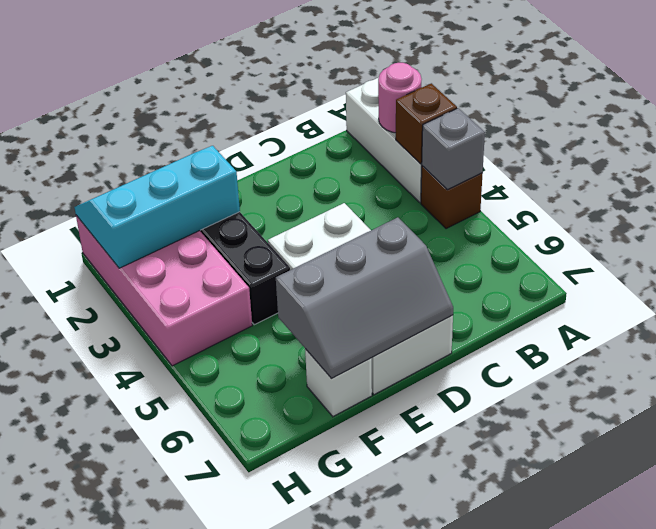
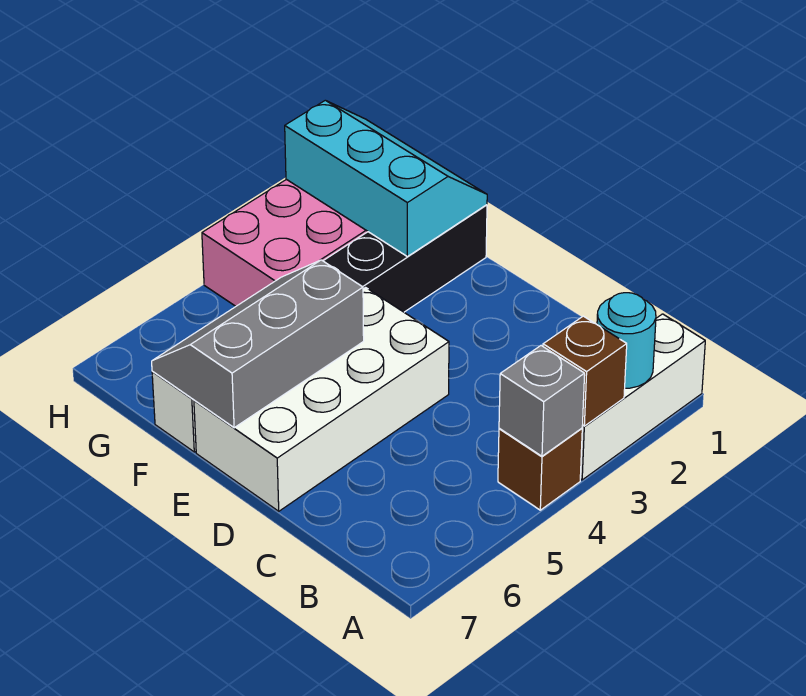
pink 1x1 round brick [378,63,422,133] -> cyan 1x1 round brick [597,293,656,388]
grey 2x3 slope [276,217,453,379] -> grey 2x3 slope turned to [152,260,364,428]

